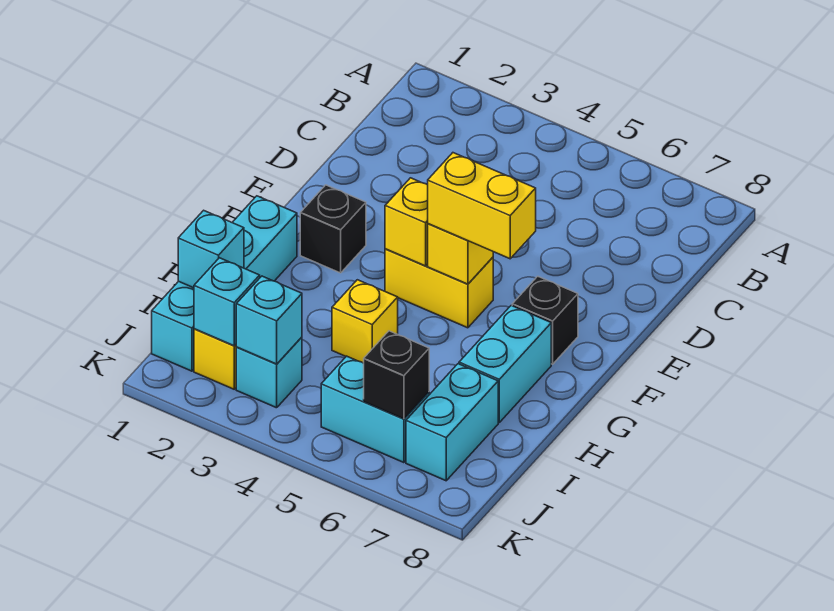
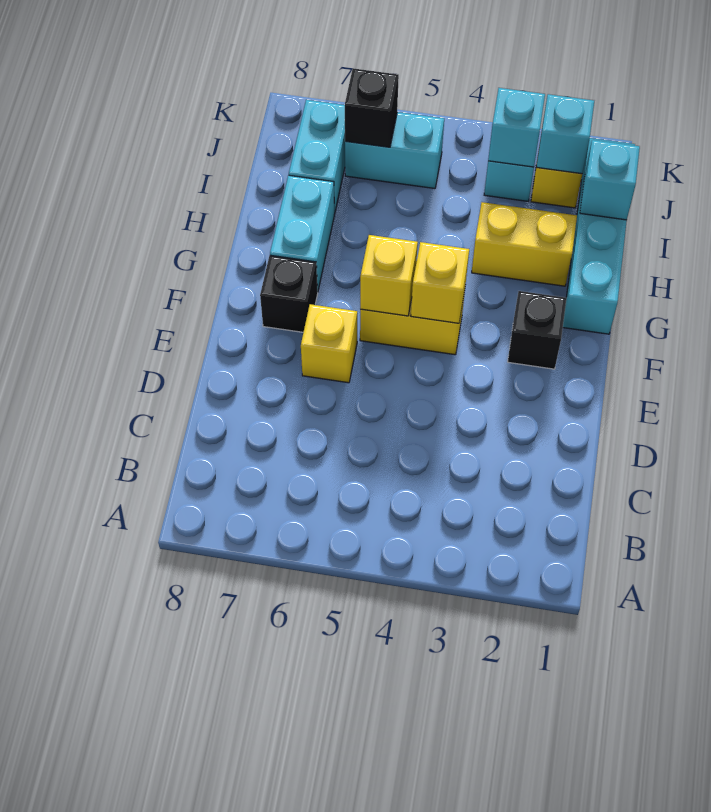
yellow 1x2 brick [428,153,536,259] -> yellow 1x2 brick moved to [472,202,577,286]
yellow 1x1 brick [332,280,398,363] -> yellow 1x1 brick moved to [301,304,357,383]

